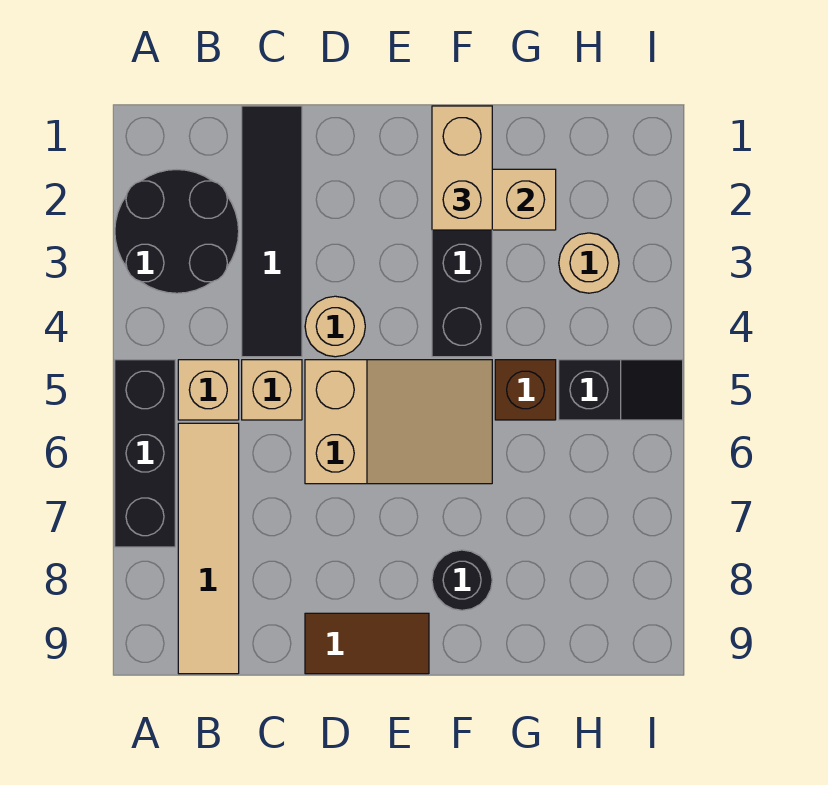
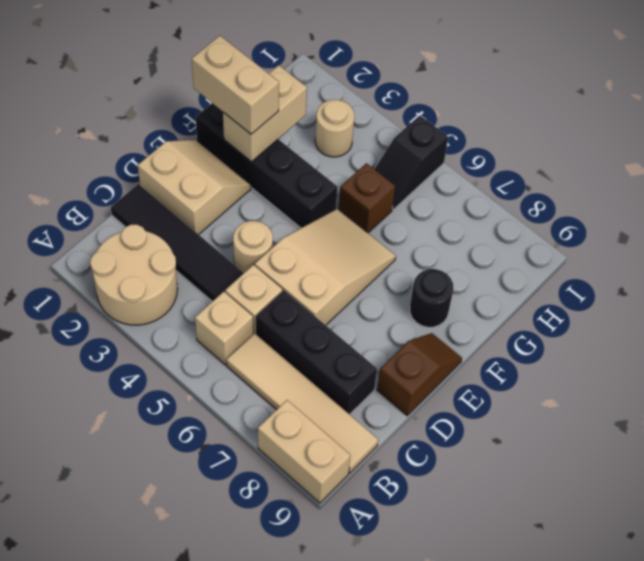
black 2x2 round brick [115,170,239,293] -> tan 2x2 round brick [90,225,178,325]
black 1x3 brick [115,360,175,547] -> black 1x3 brick moved to [256,291,377,415]
none -> tan 1x2 brick [258,400,351,503]
none -> tan 2x2 slope [138,140,251,234]
brown 1x2 tile [305,613,429,674] -> brown 1x2 slope [377,333,462,416]
black 1x2 slope [559,360,683,420] -> black 1x2 slope turned to [375,115,448,210]

